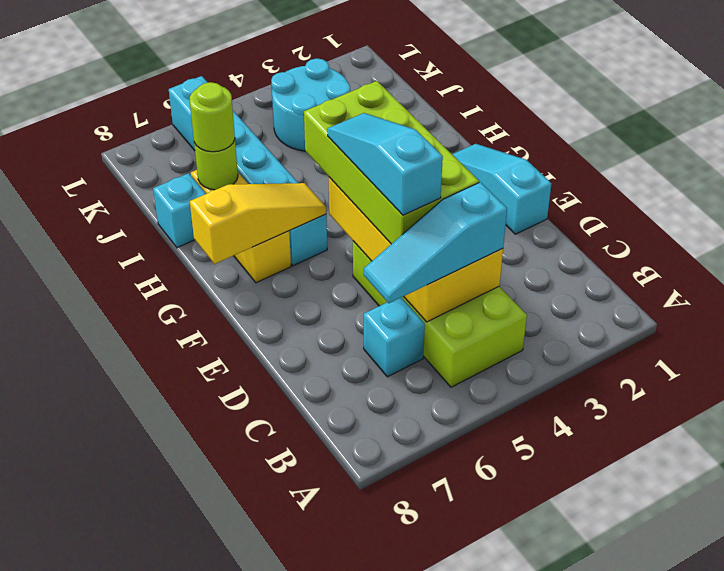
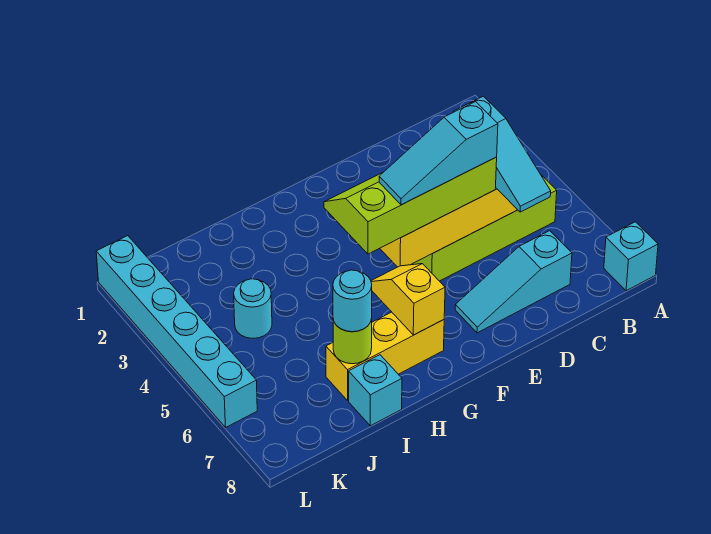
cyan 1x1 brick [364,298,425,377] -> cyan 1x1 brick moved to [604,222,658,291]
lime 2x4 brick [304,81,479,244] -> lime 2x4 slope [324,157,497,254]
cyan 1x3 slope [452,144,552,234] -> cyan 1x3 slope moved to [455,231,572,333]
cyan 1x6 brick [169,76,327,266] -> cyan 1x6 brick turned to [96,236,257,427]
yellow 1x3 slope [190,183,326,264] -> yellow 1x2 slope [371,264,445,335]
lime 1x1 round brick [190,82,235,152] -> cyan 1x1 round brick [333,270,372,332]
cyan 2x2 round brick [271,58,350,151] -> cyan 1x1 round brick [234,279,272,338]

